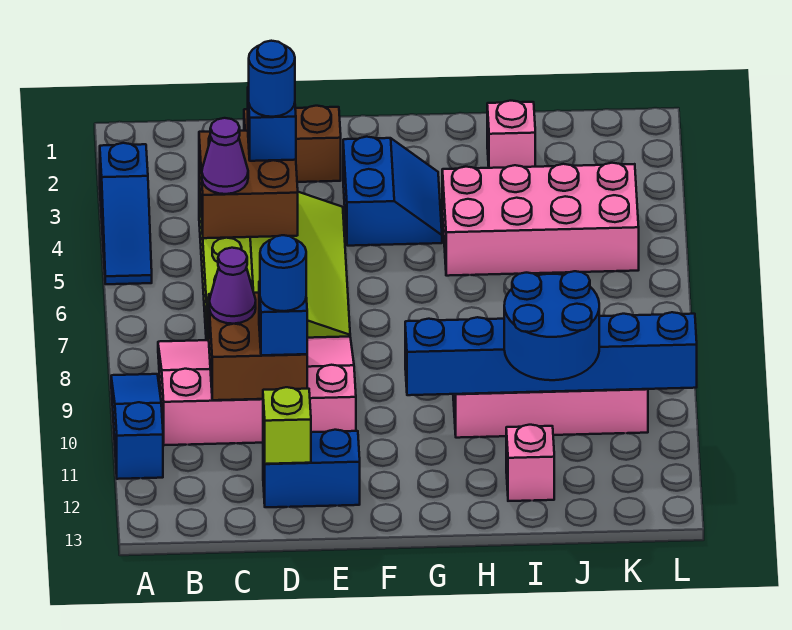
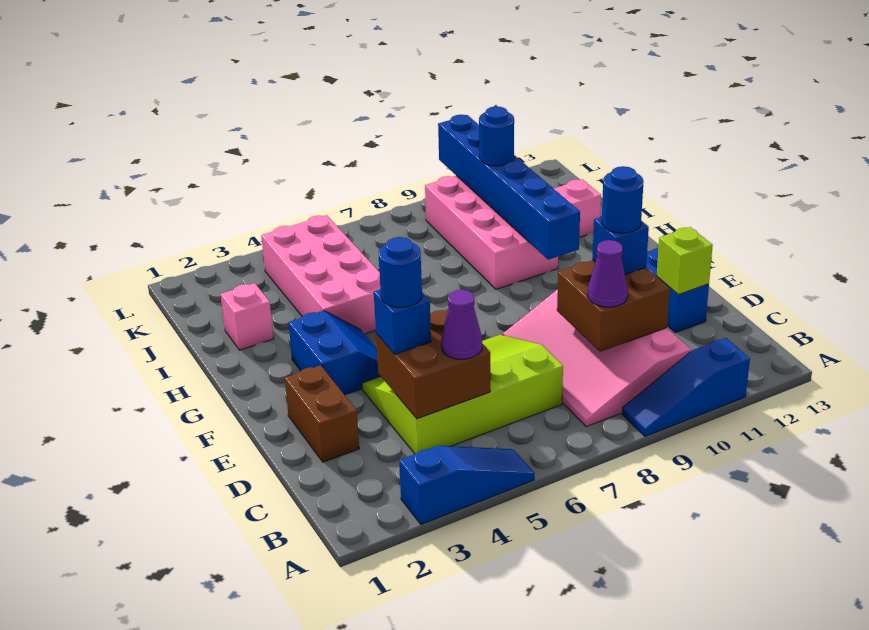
blue 2x2 slope [343,137,442,246] -> blue 2x2 slope turned to [288,311,381,395]
blue 2x2 round brick [504,271,599,380] -> blue 1x1 round brick [479,106,514,166]

